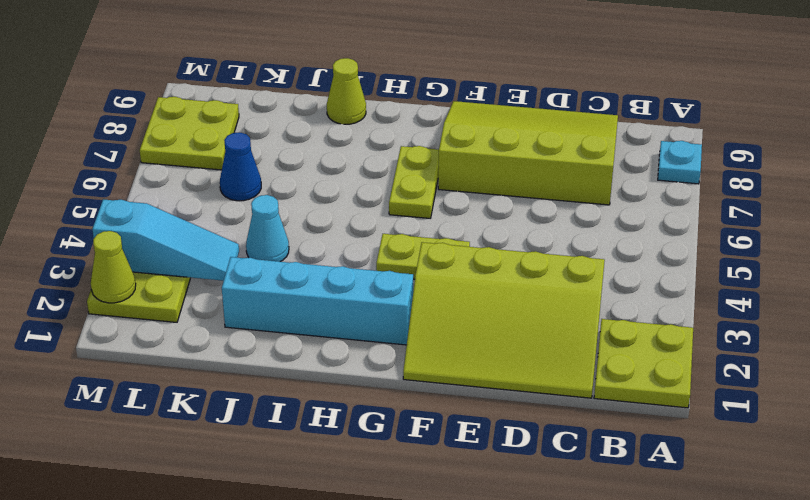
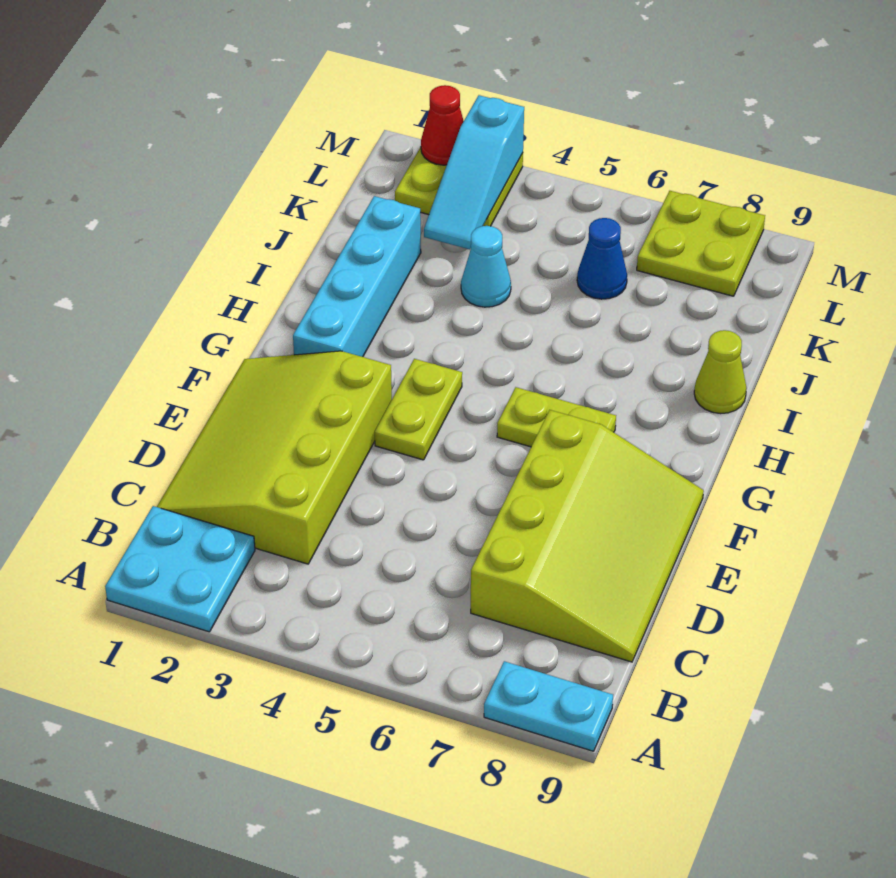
lime 2x2 plate [594,319,693,408] -> cyan 2x2 plate [105,506,255,632]
cyan 1x1 plate [658,141,702,184] -> cyan 1x2 plate [484,661,613,751]
lime 1x1 cone [91,231,136,303] -> red 1x1 cone [421,85,464,165]

